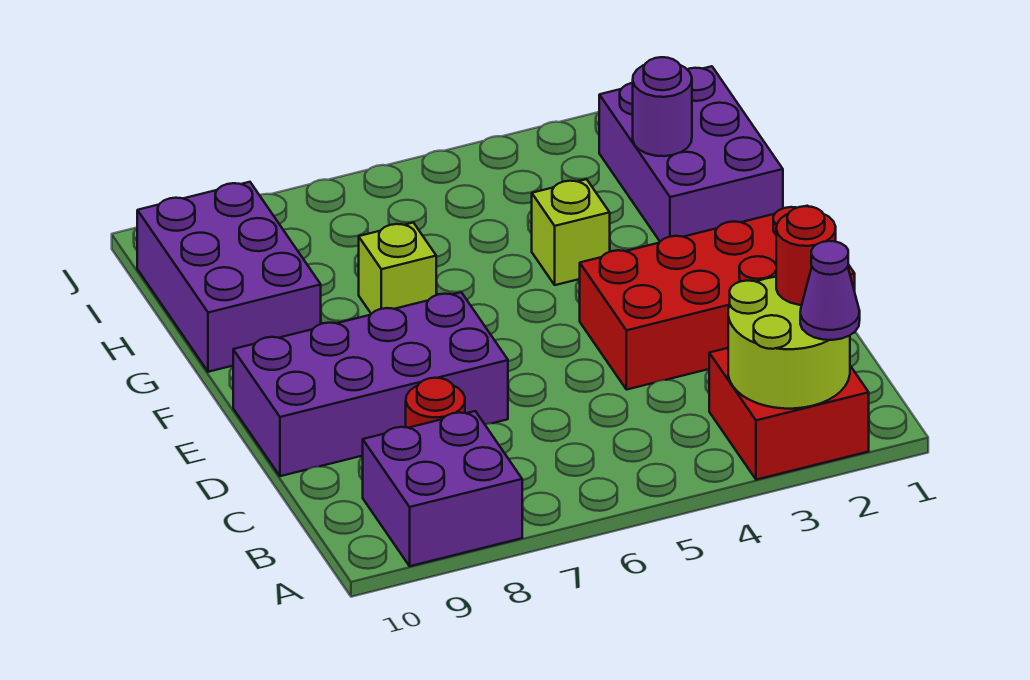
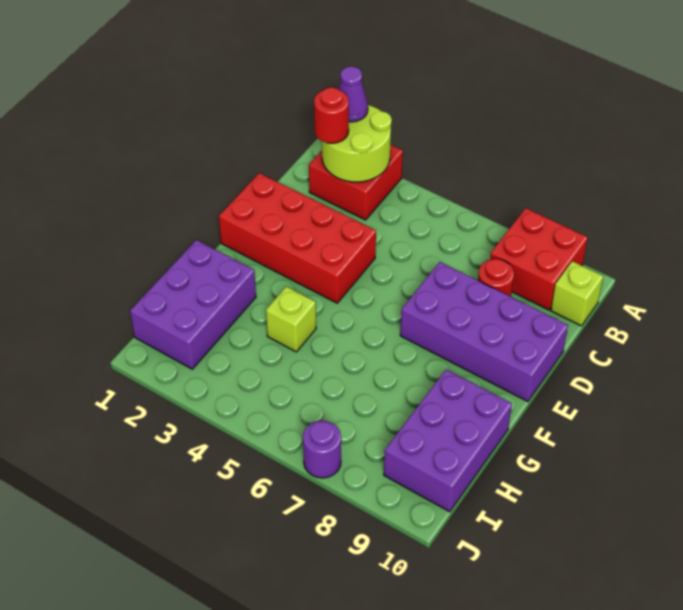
purple 2x2 brick [363,411,522,566] -> red 2x2 brick [490,208,588,310]
lime 1x1 brick [359,223,436,314] -> lime 1x1 brick moved to [551,261,603,326]
purple 1x1 round brick [633,57,692,156] -> purple 1x1 round brick moved to [303,421,341,478]

